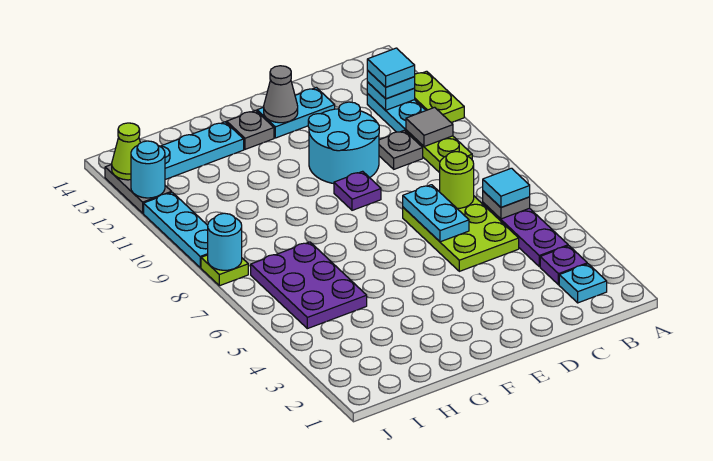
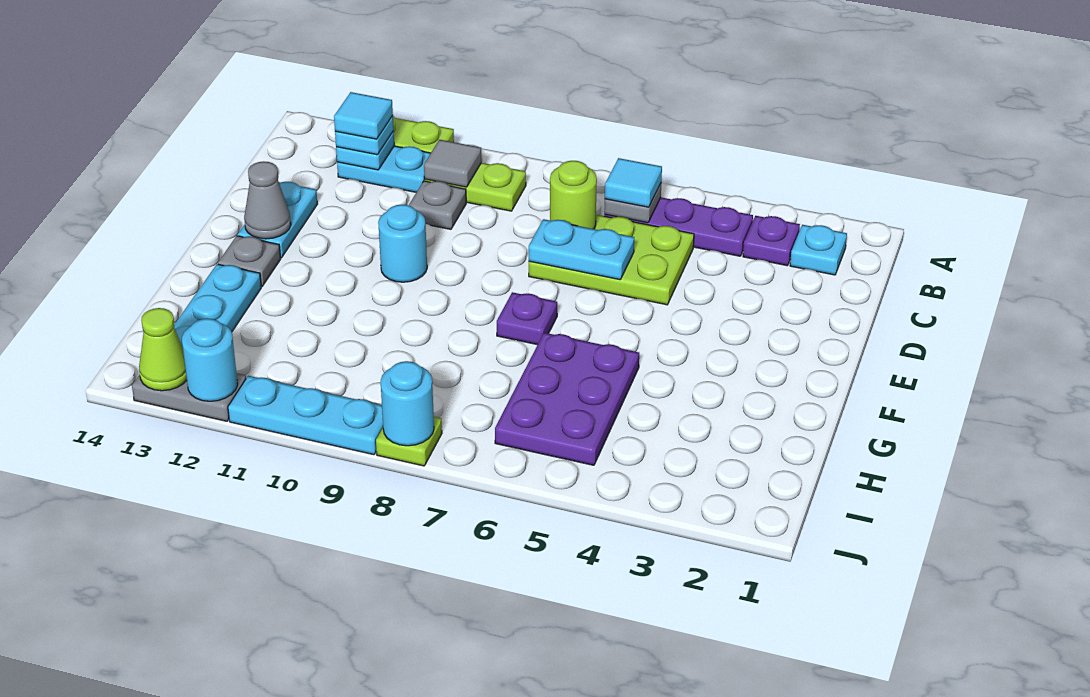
cyan 2x2 round brick [308,102,379,184] -> cyan 1x1 round brick [378,204,427,282]
purple 1x1 plate [334,171,381,210] -> purple 1x1 plate moved to [497,292,557,345]
purple 2x3 plate [251,242,367,329] -> purple 2x3 plate turned to [495,333,639,465]

